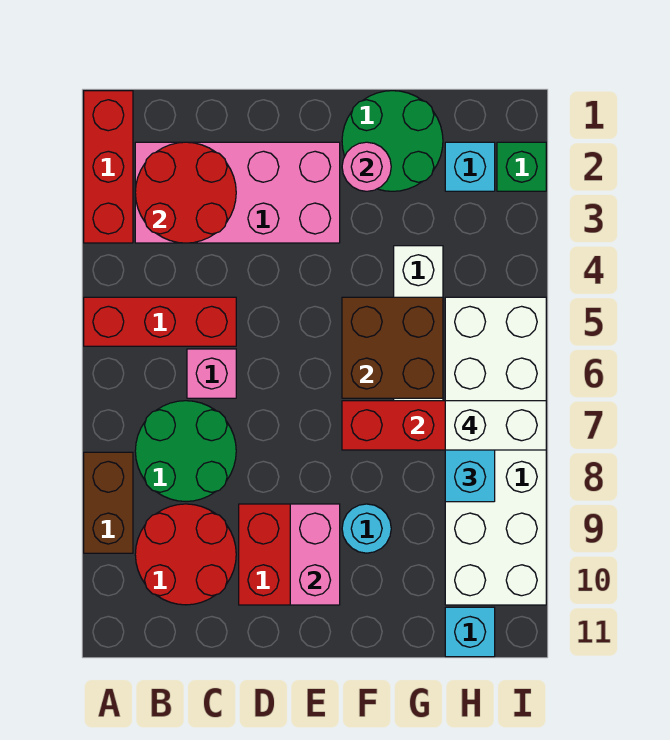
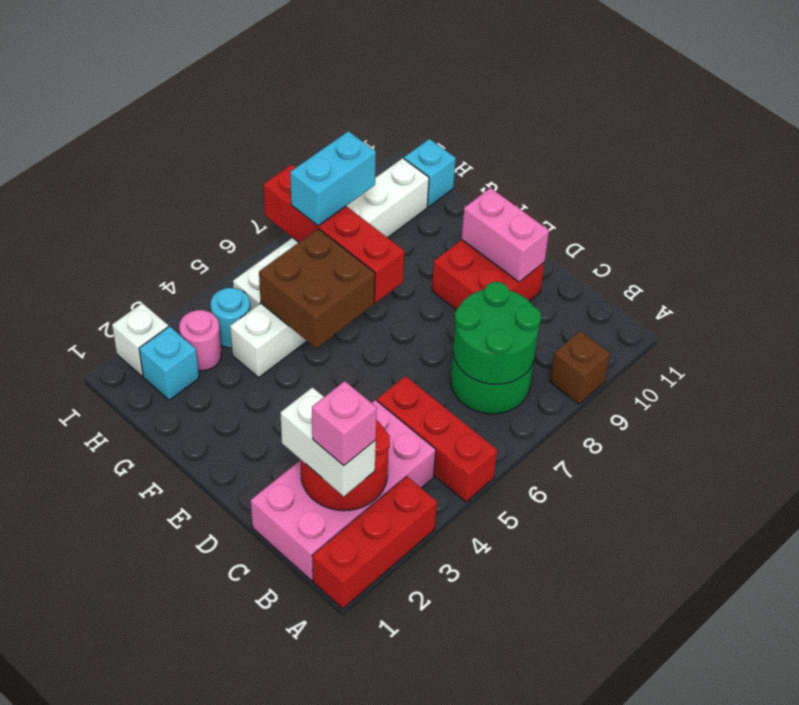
brown 1x2 brick [84,452,133,553] -> brown 1x1 brick [550,331,610,404]
pink 2x4 brick [135,142,340,243] -> pink 2x4 brick turned to [251,400,436,581]
red 2x2 round brick [135,504,236,605] -> none
pink 1x1 brick [187,349,236,398] -> pink 1x1 brick moved to [312,381,377,466]
pink 1x2 brick [290,504,340,605] -> pink 1x2 brick turned to [462,188,549,282]
green 2x2 round brick [342,91,443,191] -> green 2x2 round brick moved to [453,282,541,384]
pink 1x1 round brick [342,142,391,191] -> pink 1x1 round brick moved to [179,310,221,371]
cyan 1x1 round brick [342,504,391,553] -> cyan 1x1 round brick moved to [211,288,250,348]
white 2x6 brick [445,297,546,605] -> white 1x6 brick [233,158,429,311]
white 1x2 brick [445,401,546,450] -> white 1x2 brick moved to [280,387,376,496]
green 1x1 brick [497,142,546,191] -> white 1x1 brick [112,303,168,377]

